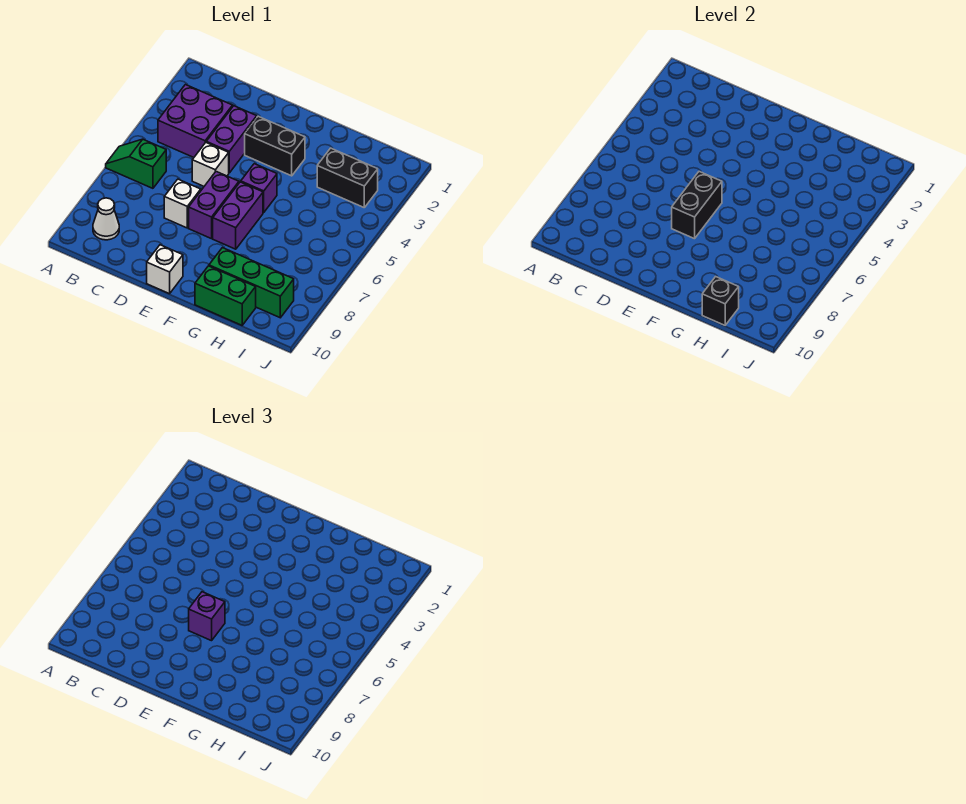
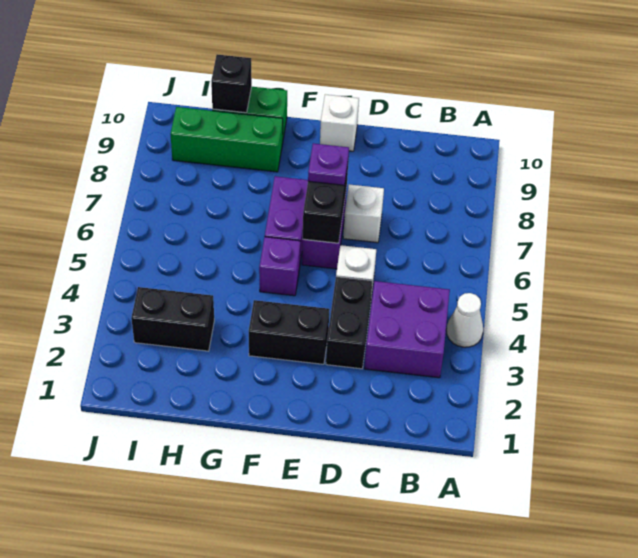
green 1x2 slope [106,139,166,188] -> none
white 1x1 cone [93,198,119,240] -> white 1x1 cone moved to [446,293,483,347]
purple 1x2 brick [206,106,257,173] -> black 1x2 brick [326,277,372,369]
purple 1x1 brick [189,592,225,641] -> purple 1x1 plate [308,143,349,185]

